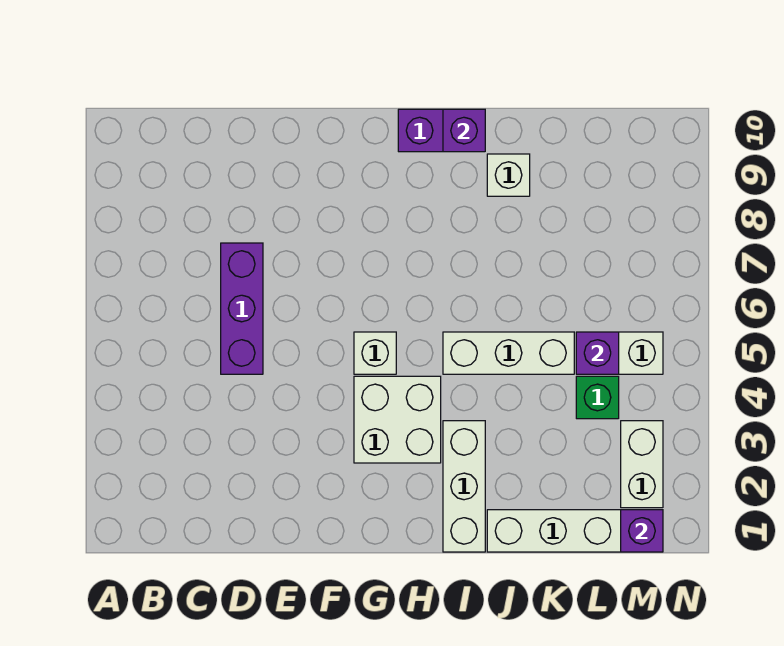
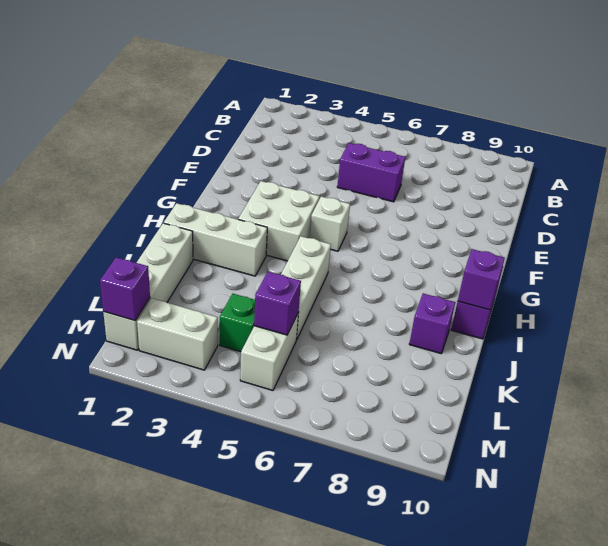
purple 1x3 brick [221,243,263,374] -> purple 1x2 brick [337,143,405,202]
white 1x1 brick [487,154,530,196] -> purple 1x1 brick [409,293,455,354]

